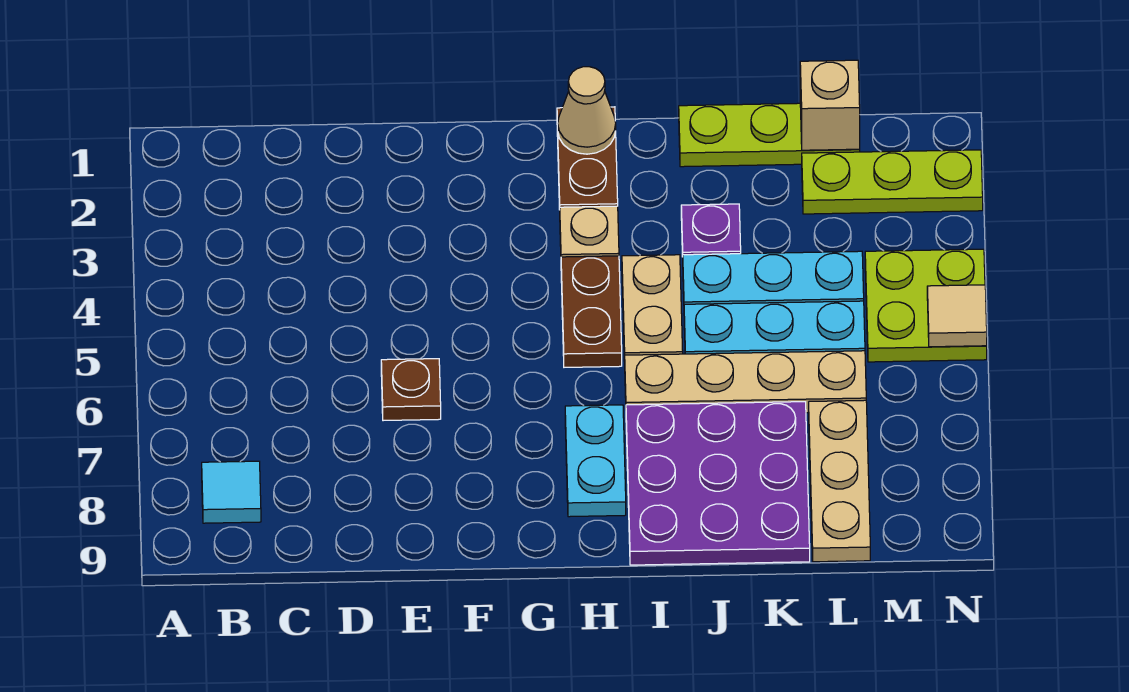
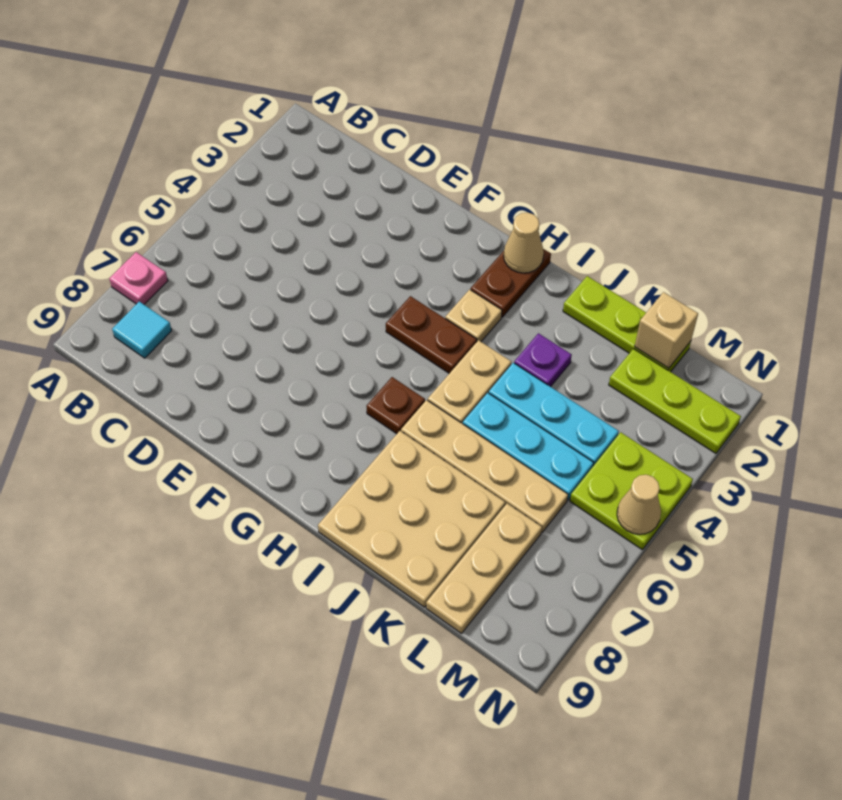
none -> pink 1x1 plate [109,252,168,304]
brown 1x1 plate [381,359,441,421] -> brown 1x1 plate moved to [366,377,425,434]
brown 1x2 plate [561,256,622,367] -> brown 1x2 plate turned to [386,296,477,373]
cyan 1x2 plate [565,405,626,517] -> none
purple 3x3 plate [626,402,810,565] -> tan 3x3 plate [318,431,505,607]
tan 1x1 tile [927,285,987,347] -> tan 1x1 cone [617,475,661,534]

